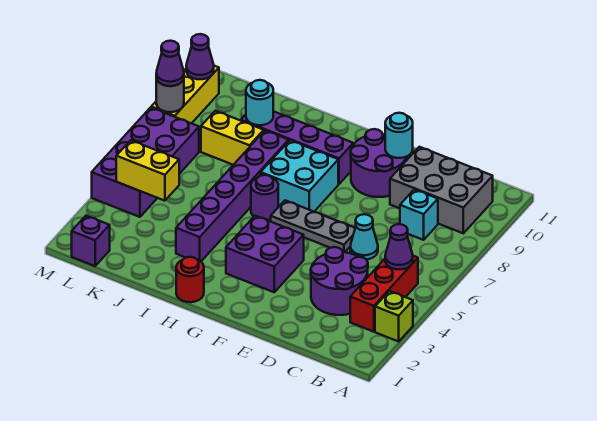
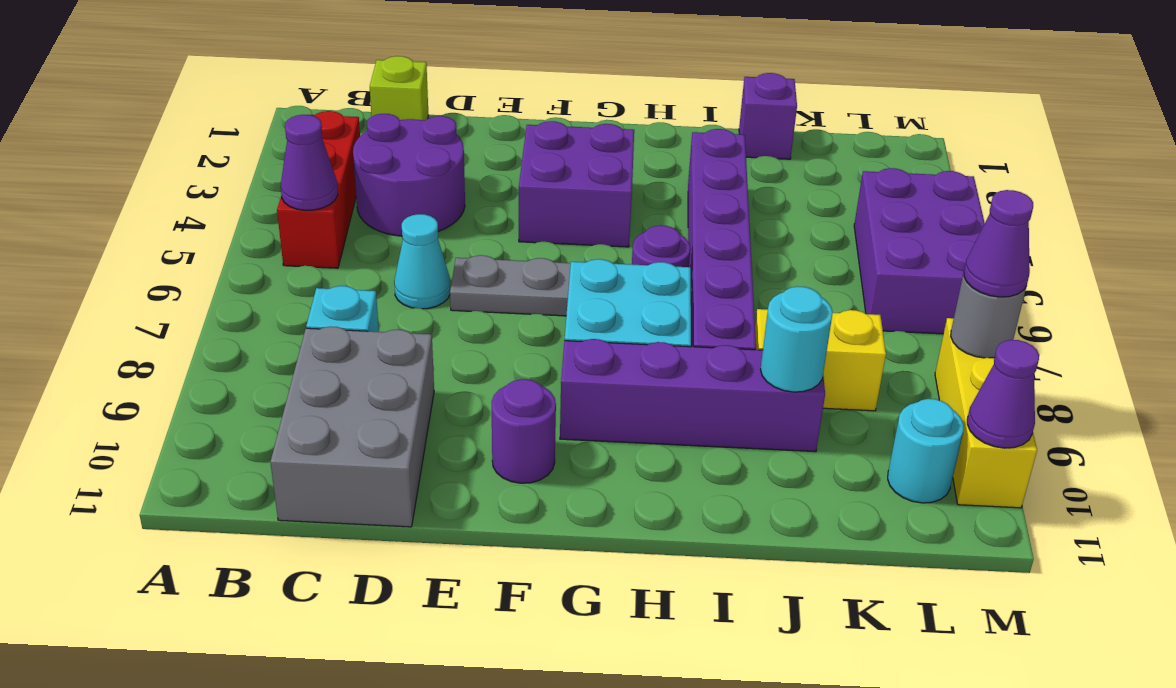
lime 1x1 brick [375,291,413,341] -> lime 1x1 brick moved to [370,56,428,121]
grey 2x3 brick [390,147,493,233] -> grey 2x3 brick turned to [270,326,434,527]
purple 2x2 round brick [351,129,407,197] -> purple 1x1 round brick [492,379,556,483]
cyan 1x1 round brick [385,113,413,158] -> cyan 1x1 round brick moved to [888,399,964,503]
red 1x1 round brick [176,257,204,302] -> none
yellow 1x2 brick [116,140,179,201] -> none
purple 1x1 brick [72,216,110,266] -> purple 1x1 brick moved to [739,73,797,159]
purple 2x4 brick [92,107,199,217] -> purple 2x3 brick [854,168,985,334]

